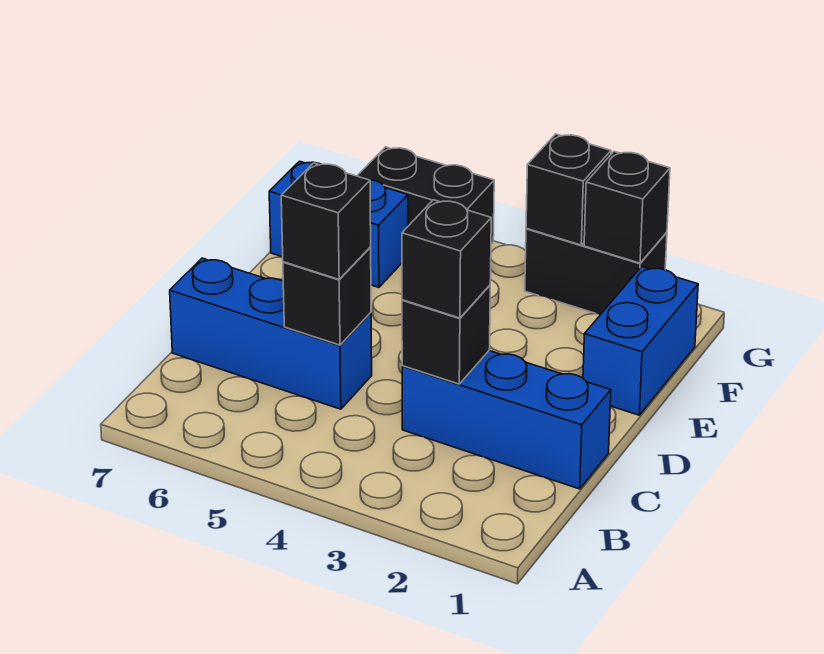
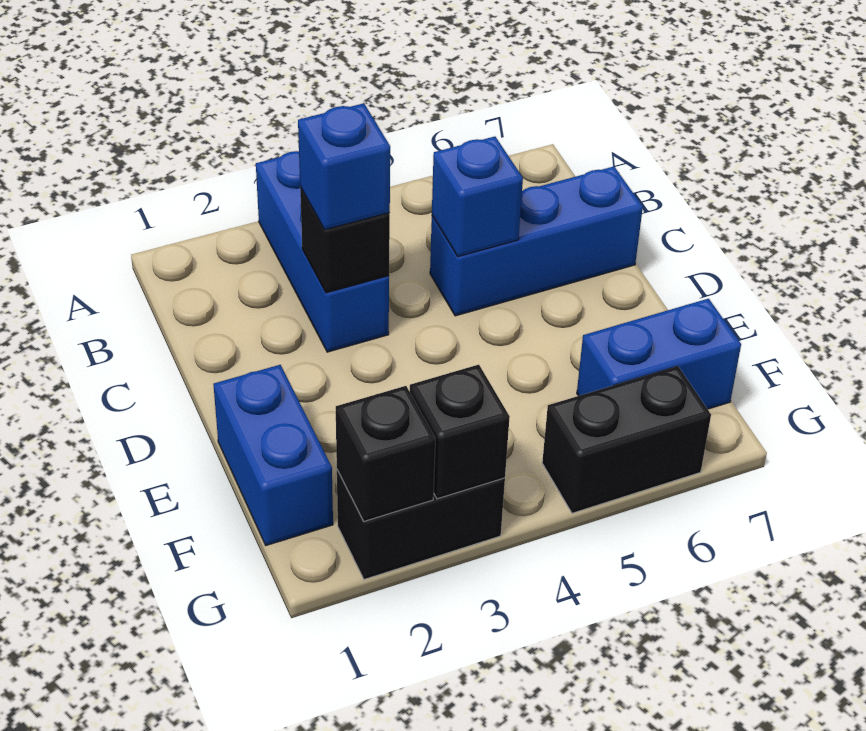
blue 1x3 brick [402,351,611,489] -> blue 1x3 brick turned to [256,151,389,352]
black 1x1 brick [402,200,491,318] -> blue 1x1 brick [298,103,390,230]
black 1x1 brick [283,248,371,345] -> blue 1x1 brick [432,137,523,257]
black 1x1 brick [281,163,371,279] -> none

